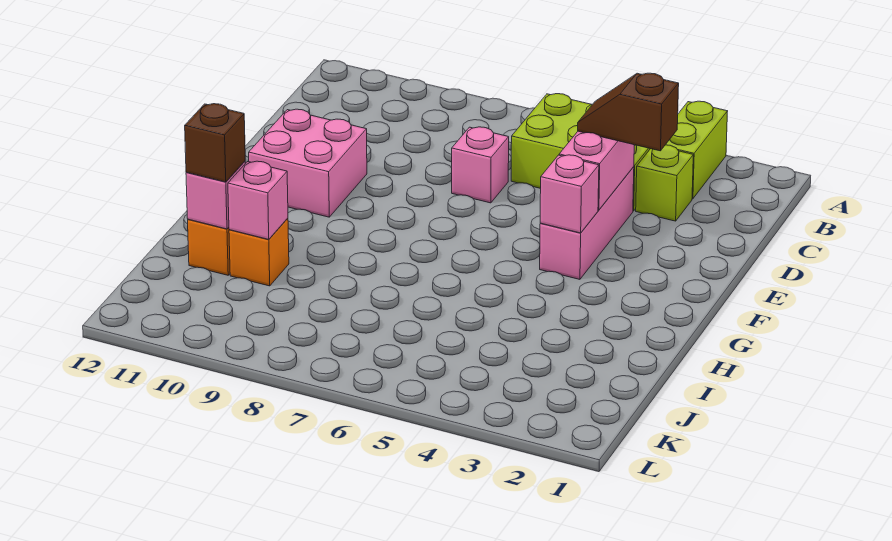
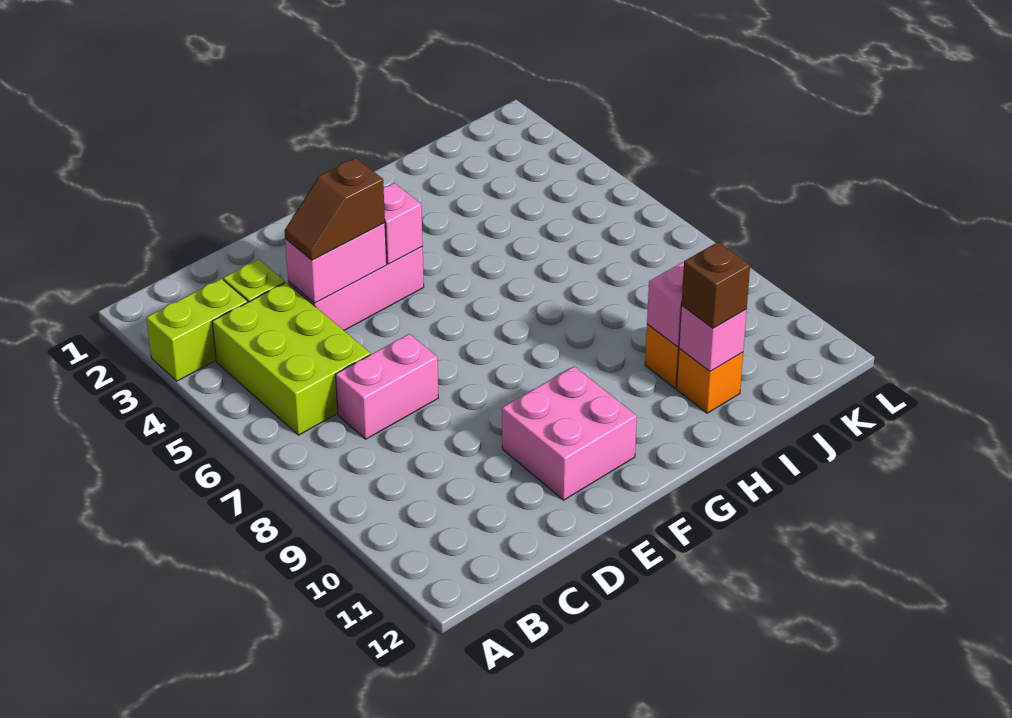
brown 1x2 slope [578,73,679,151] -> brown 1x2 slope turned to [285,158,385,260]
pink 1x1 brick [452,127,509,203] -> pink 1x2 brick [336,334,438,439]

